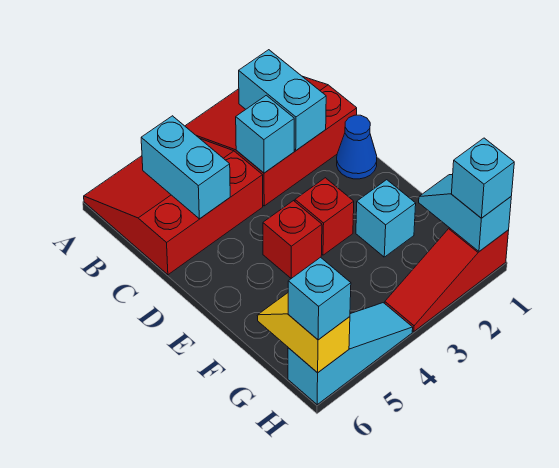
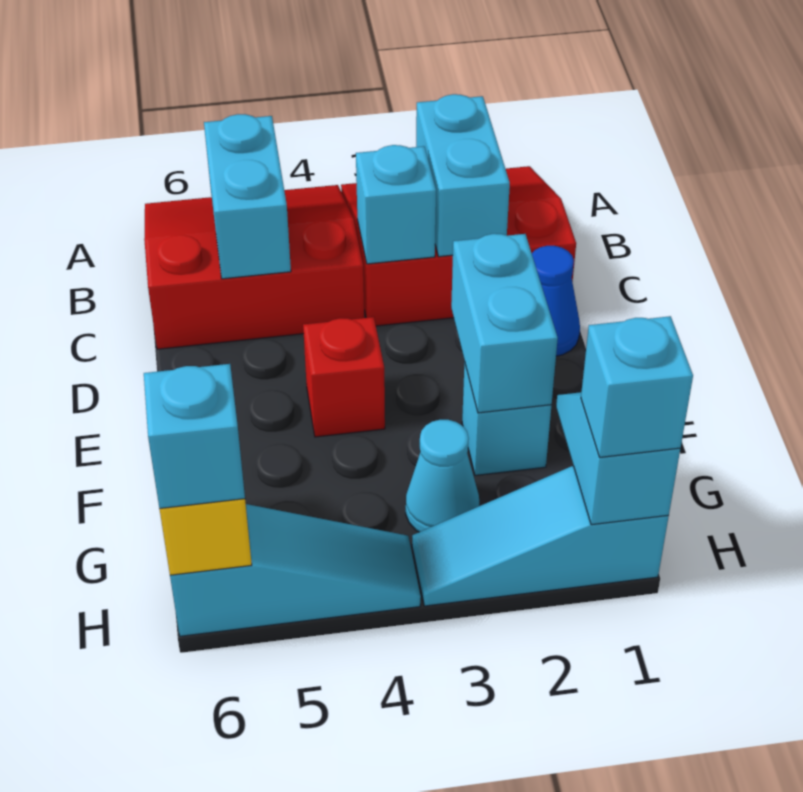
none -> cyan 1x2 brick [451,234,558,413]
red 1x1 brick [295,178,354,255] -> none
none -> cyan 1x1 cone [406,420,479,532]
red 1x3 slope [385,228,509,331] -> cyan 1x3 slope [412,466,669,606]

